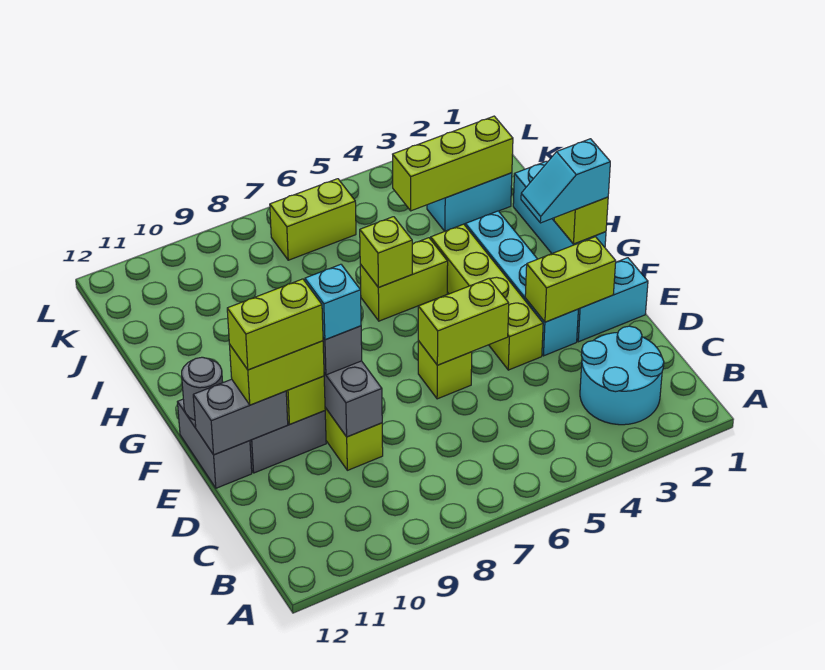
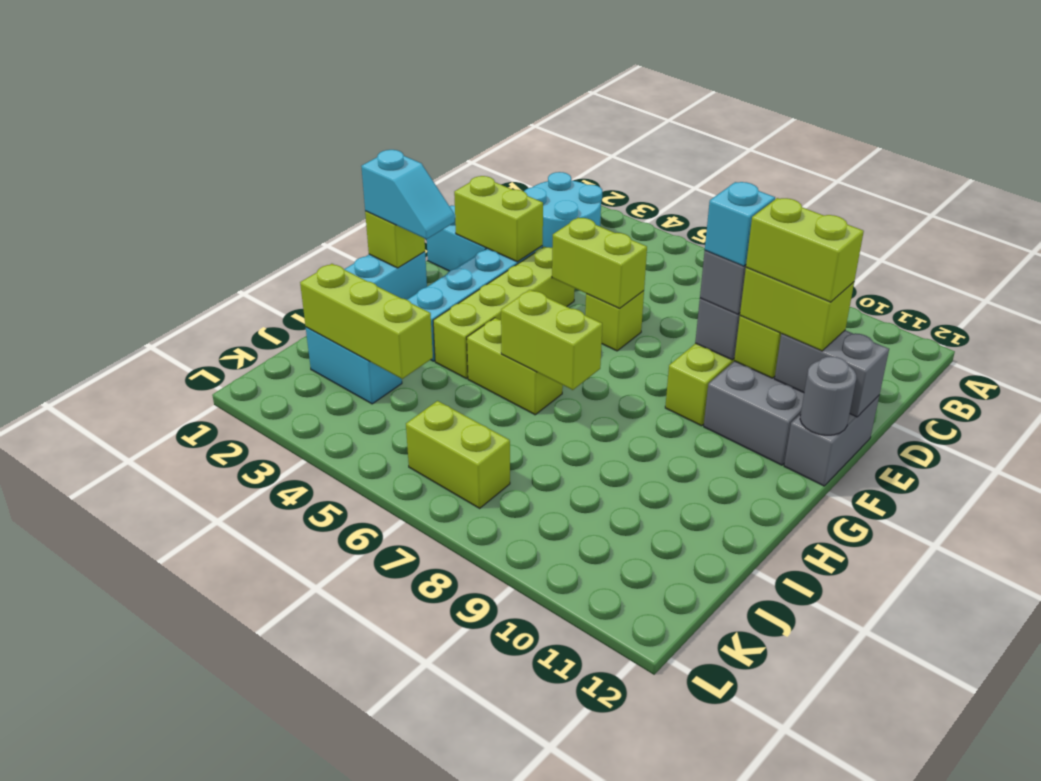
lime 1x1 brick [360,217,412,287] -> lime 1x2 brick [501,290,602,390]

